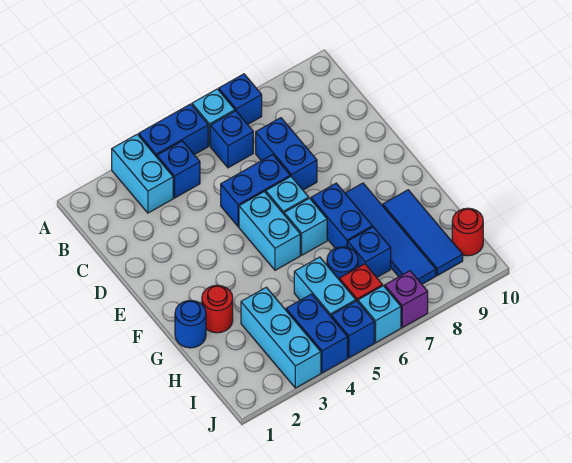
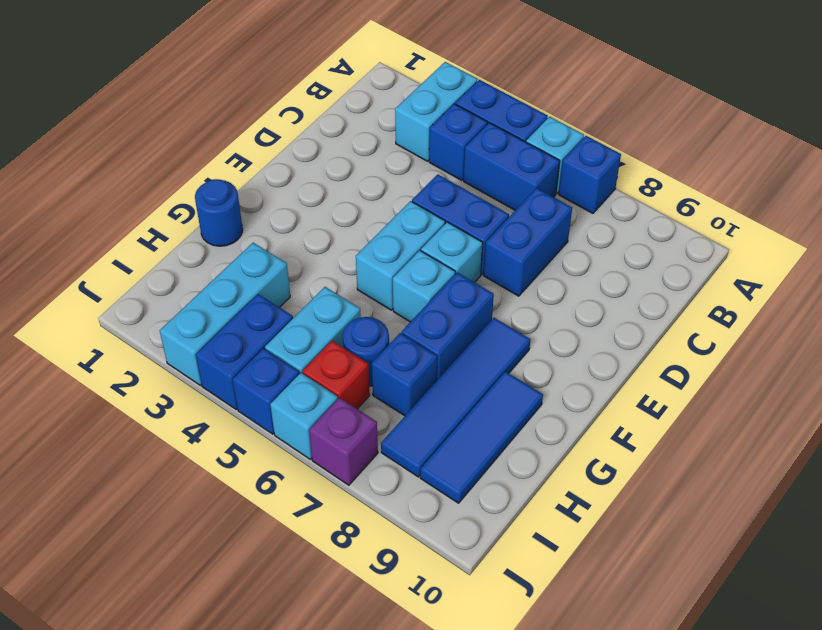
blue 1x1 brick [210,111,253,168] -> blue 1x2 brick [464,123,560,210]
red 1x1 round brick [202,285,233,333] -> none
red 1x1 round brick [452,208,483,256] -> none

